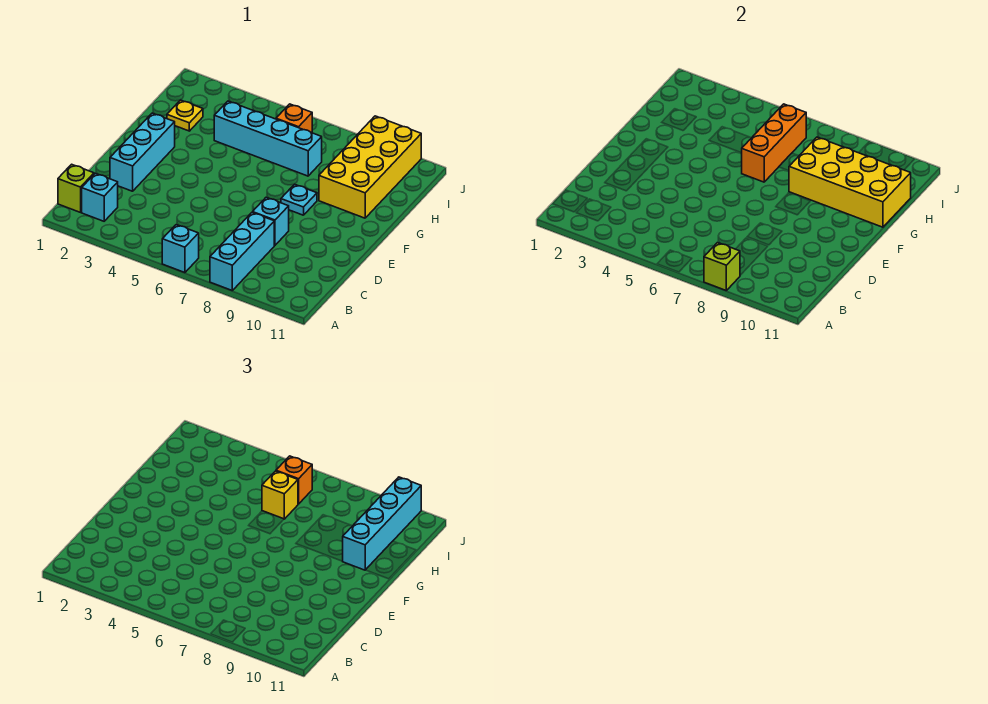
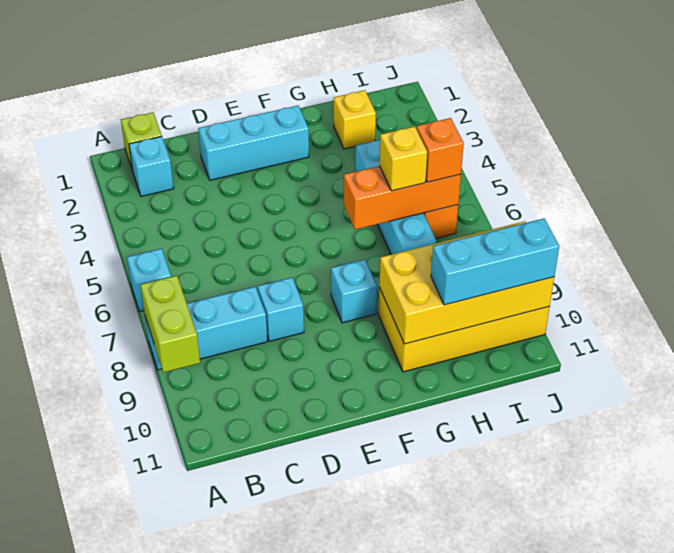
lime 1x1 brick [704,243,740,290] -> lime 1x2 brick [141,276,200,372]
cyan 1x1 plate [281,184,317,215] -> cyan 1x1 brick [331,259,377,323]
yellow 2x4 brick [789,137,911,227] -> yellow 2x4 brick turned to [379,221,554,344]
cyan 1x4 brick [343,477,421,570] -> cyan 1x3 brick [431,218,559,305]
yellow 1x1 plate [167,100,203,131] -> yellow 1x1 brick [334,90,376,149]

